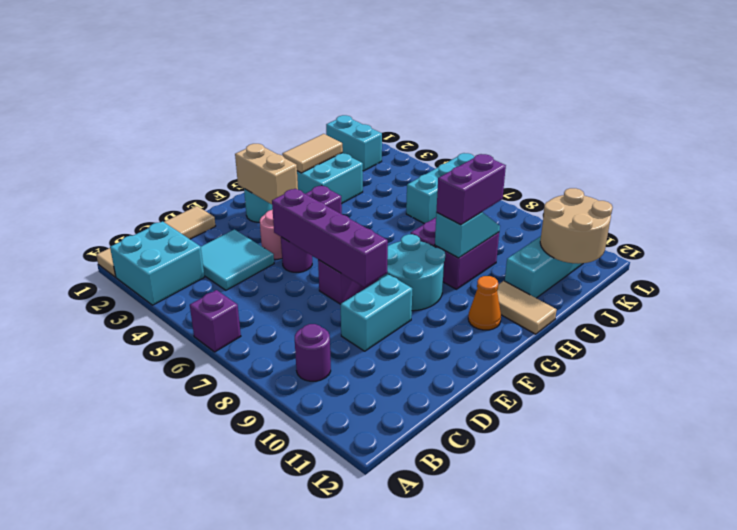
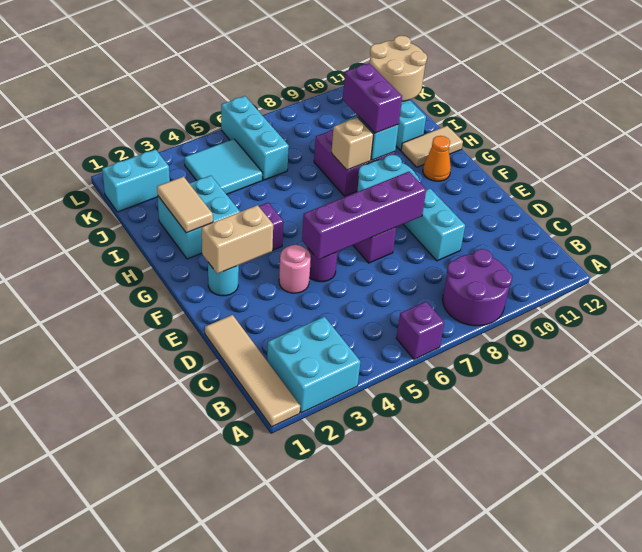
purple 1x1 round brick [295,324,331,381] -> purple 2x2 round brick [443,249,512,326]
cyan 2x2 tile [201,229,274,290] -> cyan 2x2 tile moved to [184,139,263,194]
none -> tan 1x1 brick [331,117,374,170]

